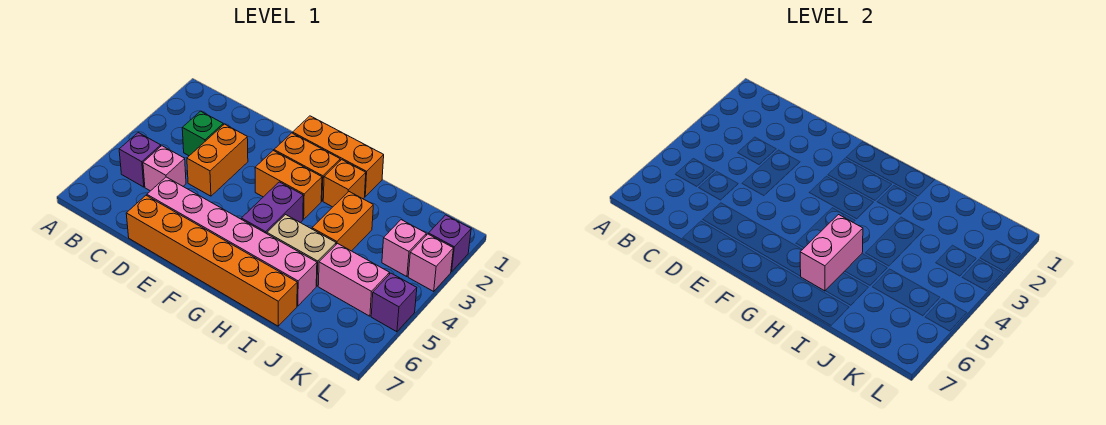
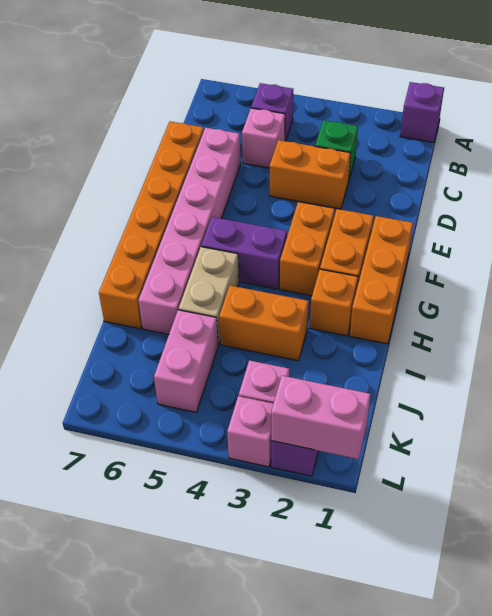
pink 1x2 brick [800,215,863,291] -> pink 1x2 brick moved to [271,376,371,459]
purple 1x1 brick [371,273,417,332] -> purple 1x1 brick moved to [400,82,444,143]

